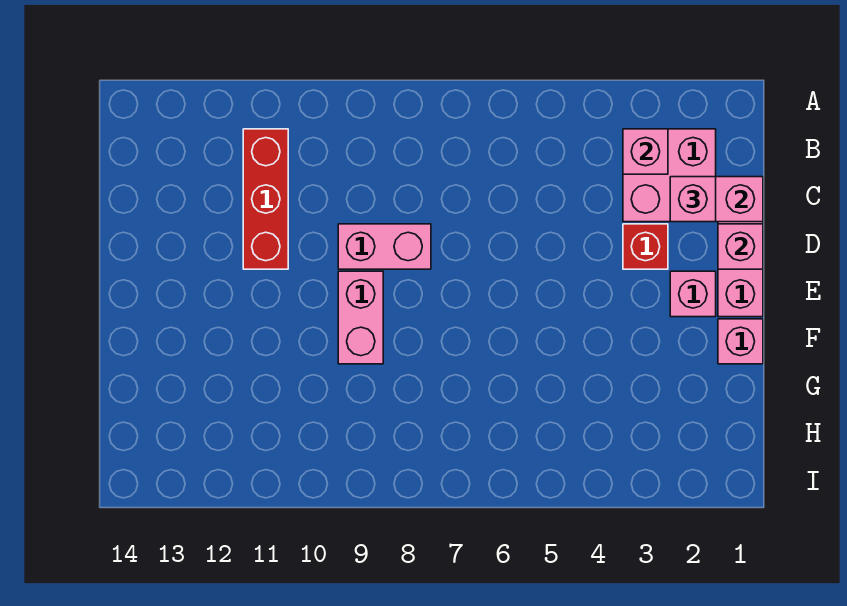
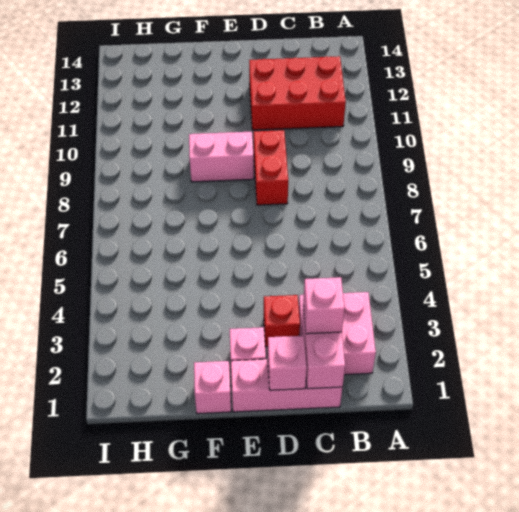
pink 1x1 brick [623,129,668,174] -> none
red 1x3 brick [243,129,288,269] -> red 2x3 brick [249,56,346,130]
pink 1x2 brick [338,224,431,269] -> red 1x2 brick [254,130,288,205]

